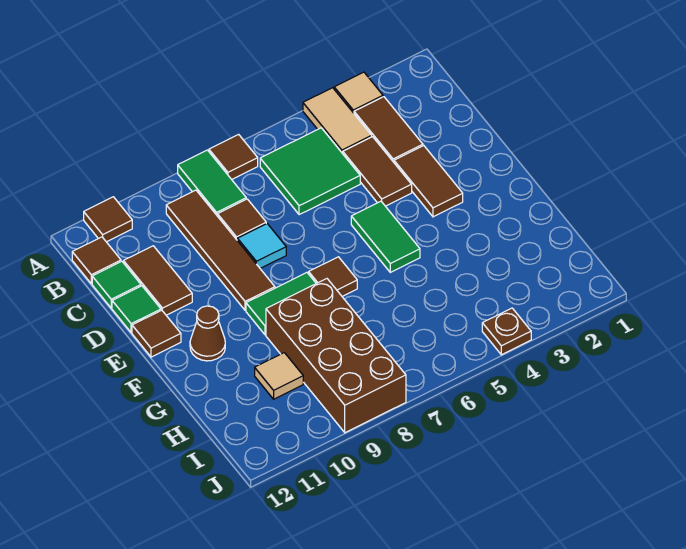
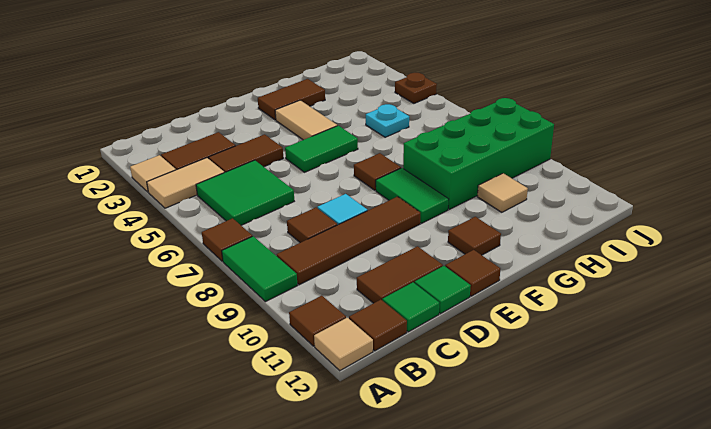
green 1x2 tile [178,150,246,215] -> green 1x2 tile turned to [222,236,298,302]
none -> tan 1x1 tile [314,318,373,371]
brown 1x2 tile [394,146,463,217] -> brown 1x2 tile moved to [258,79,325,120]
none -> tan 1x2 tile [275,100,337,140]
brown 1x1 cone [190,306,225,361] -> brown 1x1 tile [448,217,501,255]
brown 2x4 brick [266,279,406,433] -> green 2x4 brick [403,98,554,209]
none -> cyan 1x1 plate [366,104,409,137]

